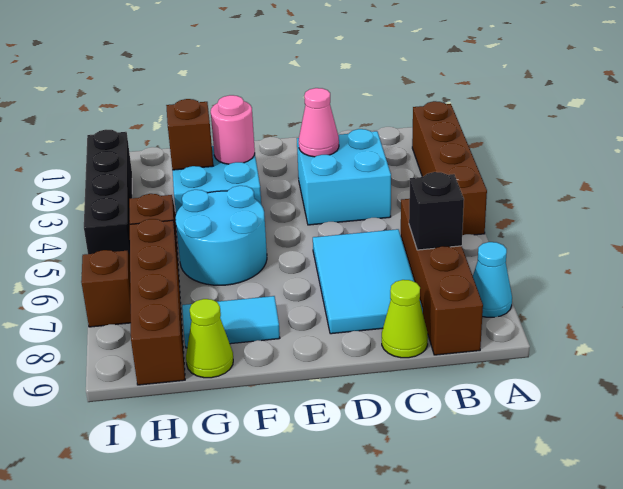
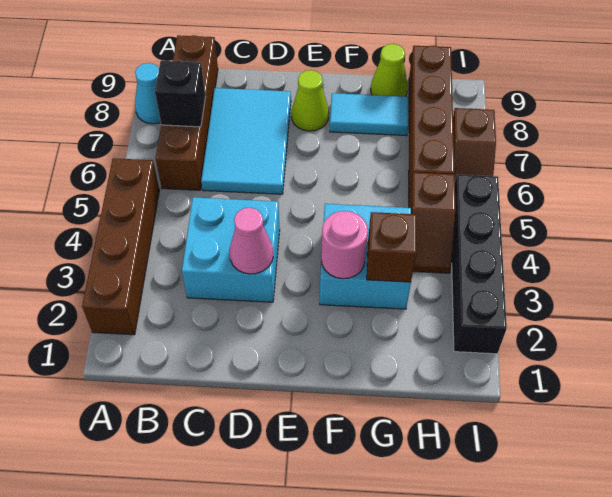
lime 1x1 cone [382,280,428,358] -> lime 1x1 cone moved to [291,70,329,131]
cyan 2x2 round brick [175,186,267,285] -> none

